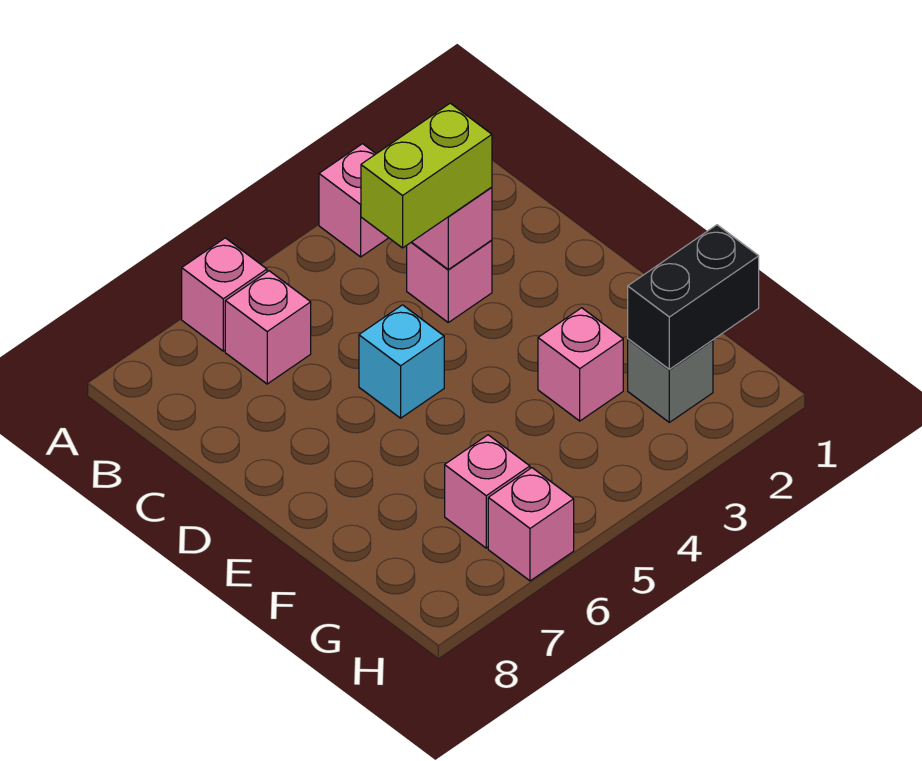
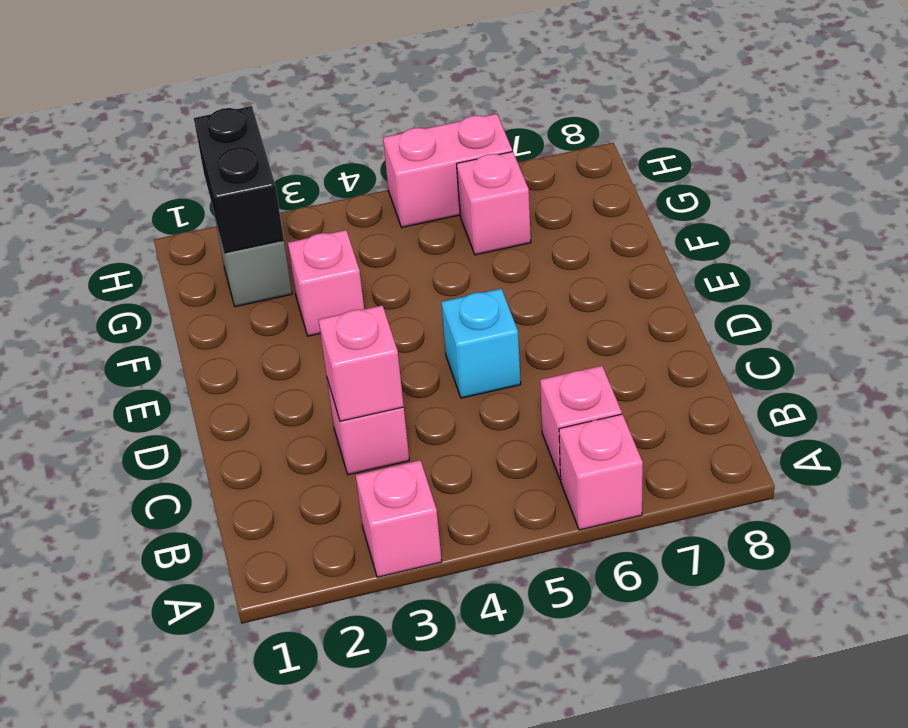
lime 1x2 brick [361,103,492,248] -> none
black 1x2 brick [628,225,759,369] -> black 1x2 brick turned to [194,106,284,253]
pink 1x1 brick [488,468,574,581] -> pink 1x2 brick [383,114,512,228]

